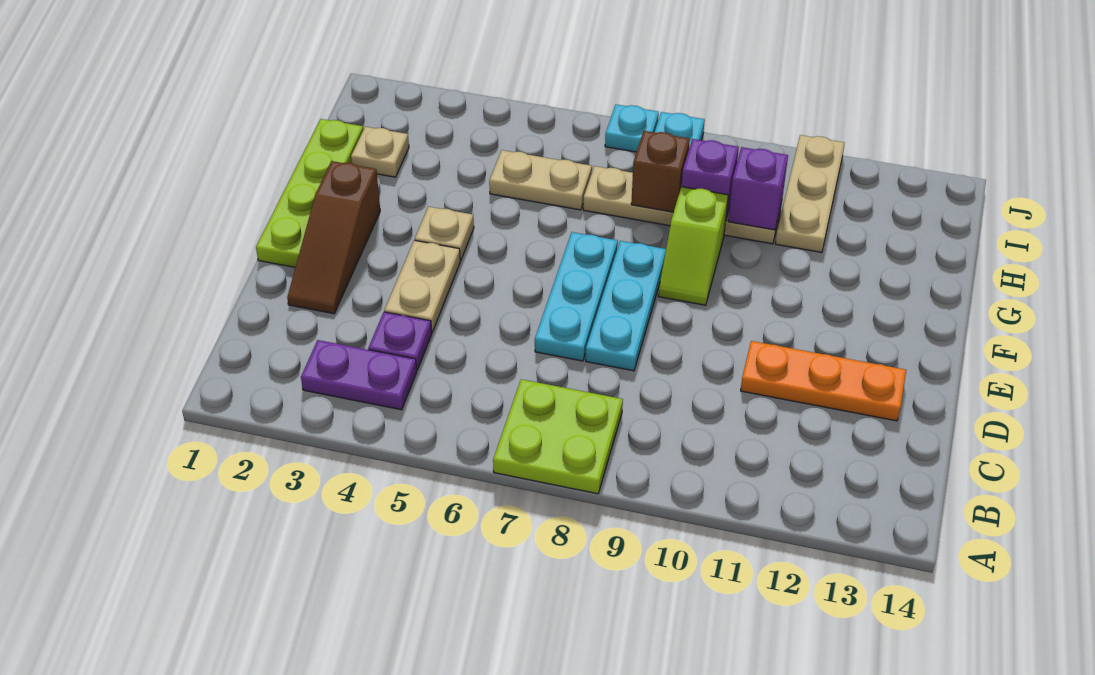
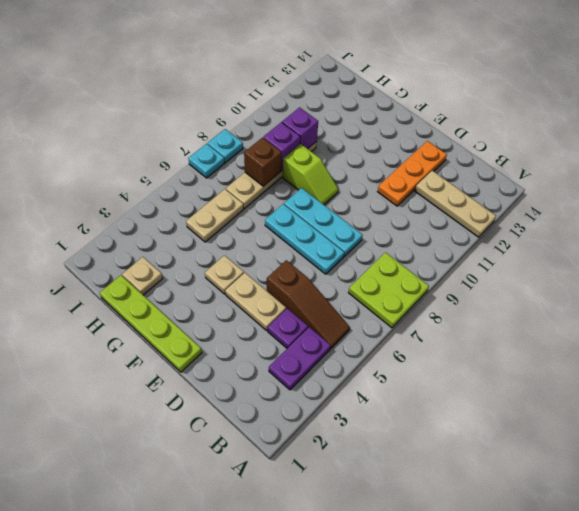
brown 1x3 slope [287,161,380,314] -> brown 1x3 slope moved to [267,260,350,349]
tan 1x3 plate [775,135,845,253] -> tan 1x3 plate moved to [415,171,496,237]

